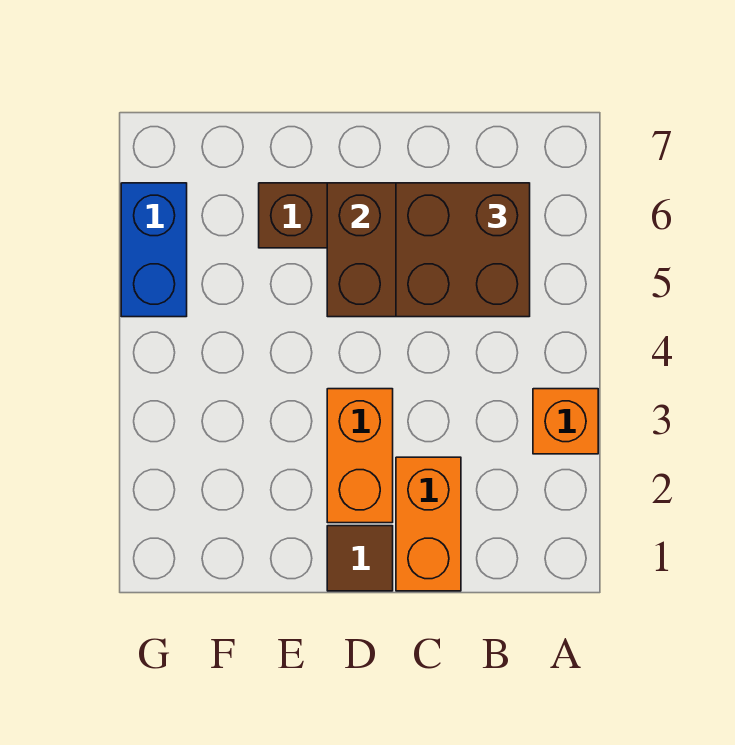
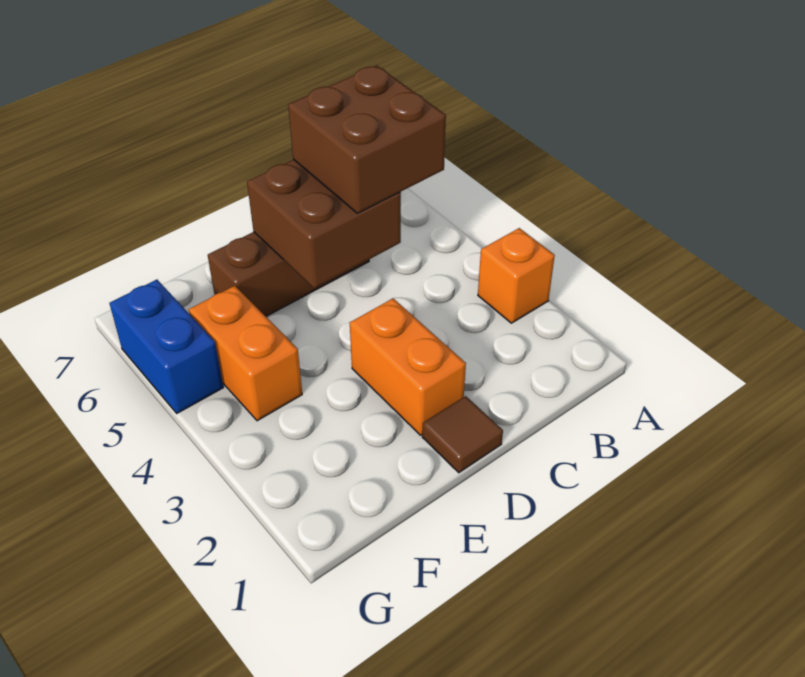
orange 1x2 brick [396,457,461,591] -> orange 1x2 brick moved to [189,286,302,421]

